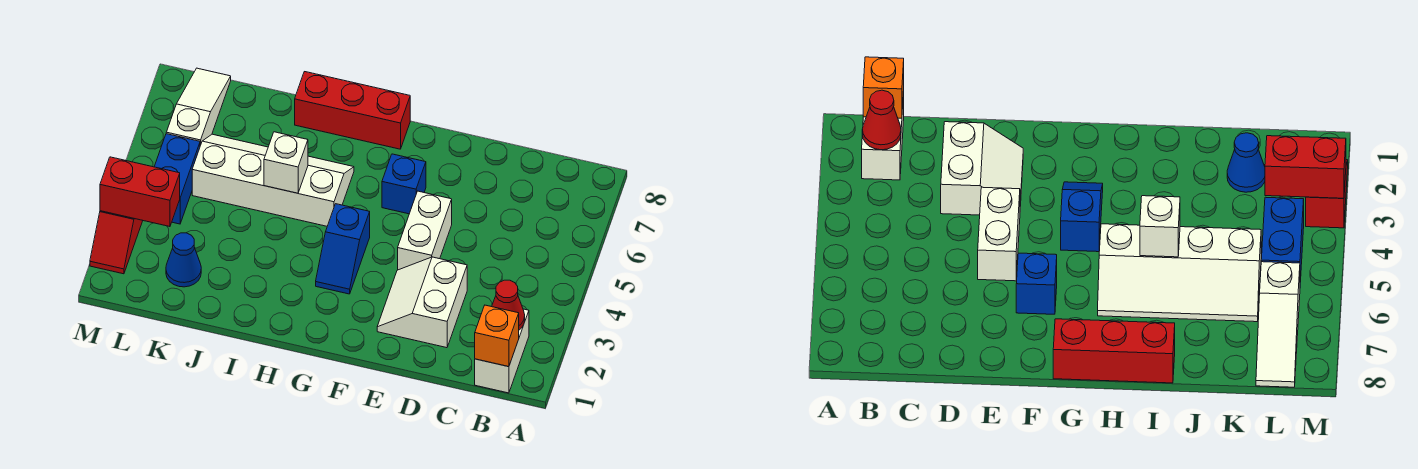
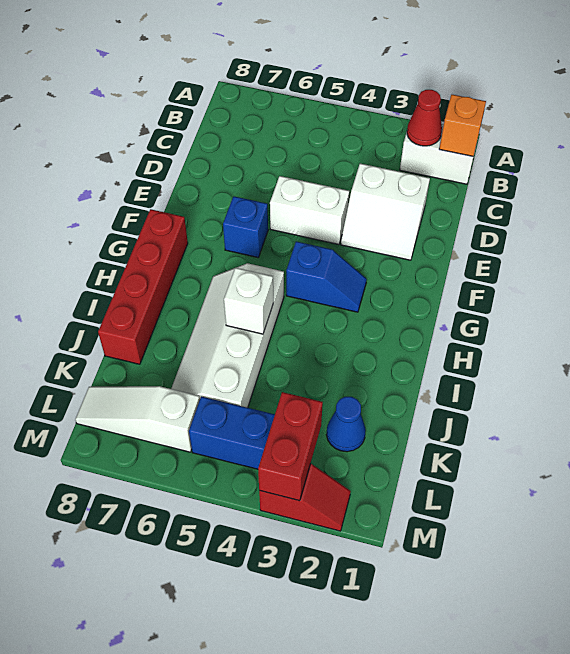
red 1x3 brick [295,72,410,149] -> red 1x4 brick [98,209,188,364]

